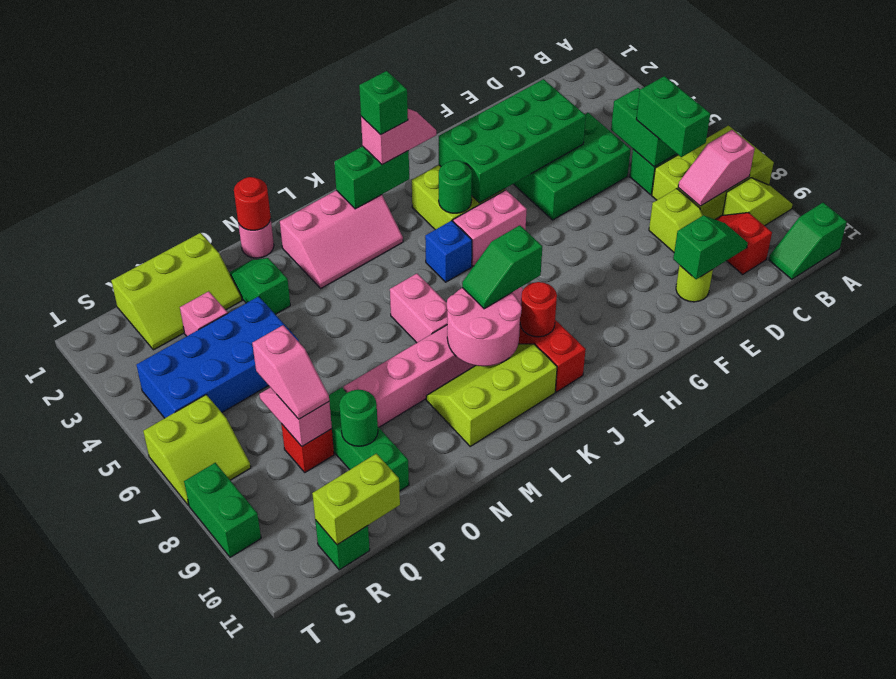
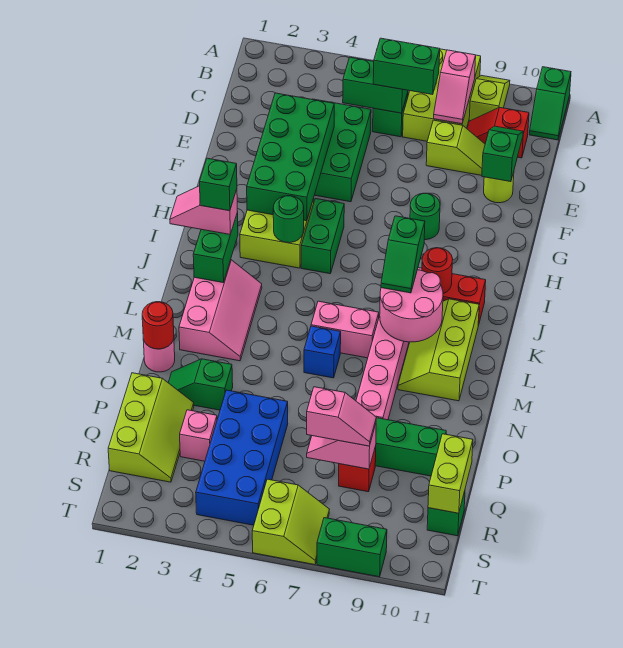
pink 1x2 brick [453,190,527,266] -> green 1x2 brick [301,199,344,274]
pink 1x2 slope [361,109,436,165] -> pink 1x2 slope turned to [170,186,237,234]
blue 1x1 brick [425,221,472,282] -> blue 1x1 brick moved to [304,326,341,378]
green 1x1 round brick [339,390,378,446] -> green 1x1 round brick moved to [410,193,440,240]

